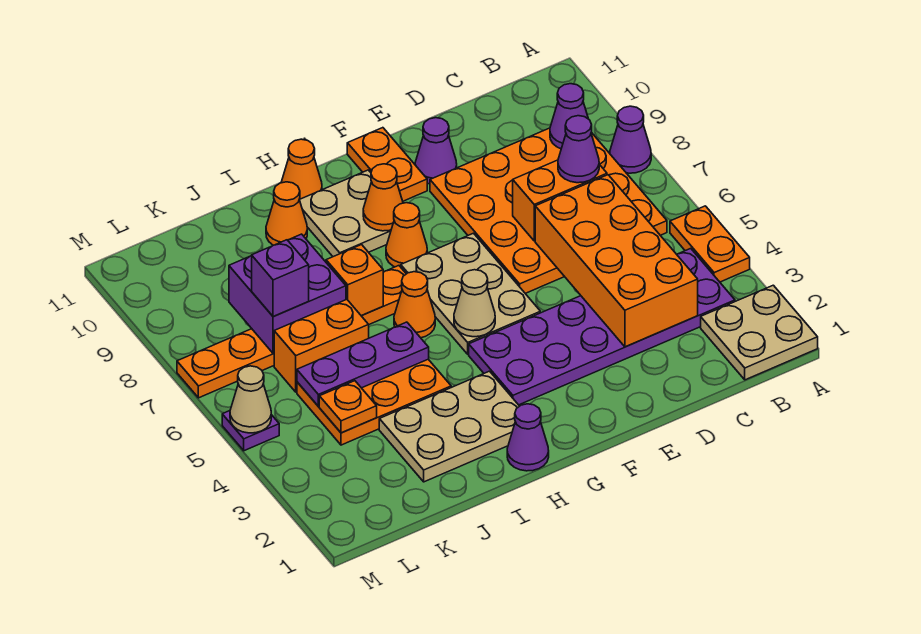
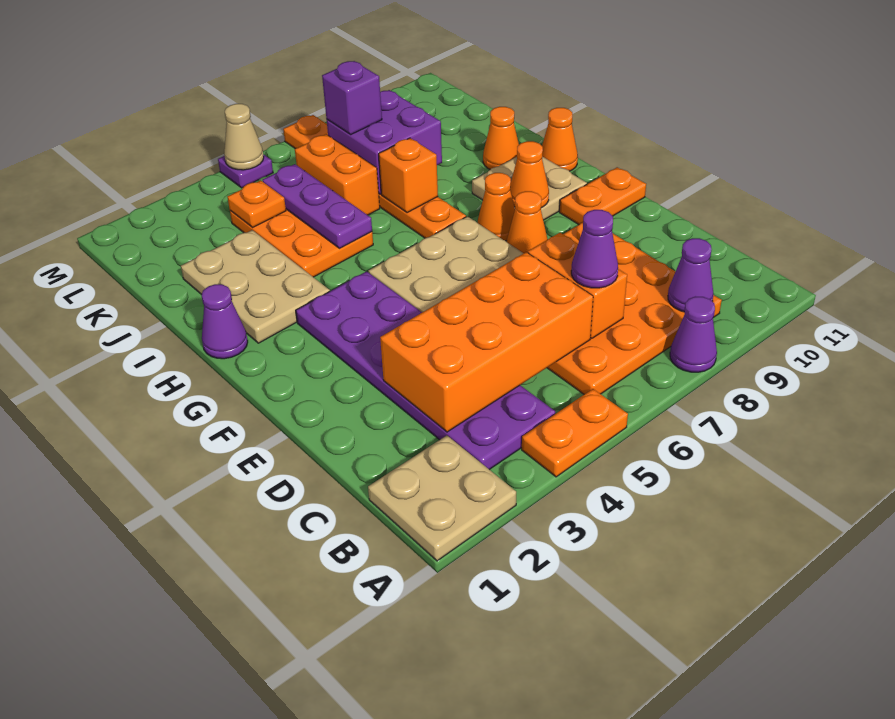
purple 1x1 cone [415,118,457,184] -> none
tan 1x1 cone [454,270,495,337] -> none
orange 1x1 cone [394,272,435,338] -> orange 1x1 cone moved to [507,191,548,253]

